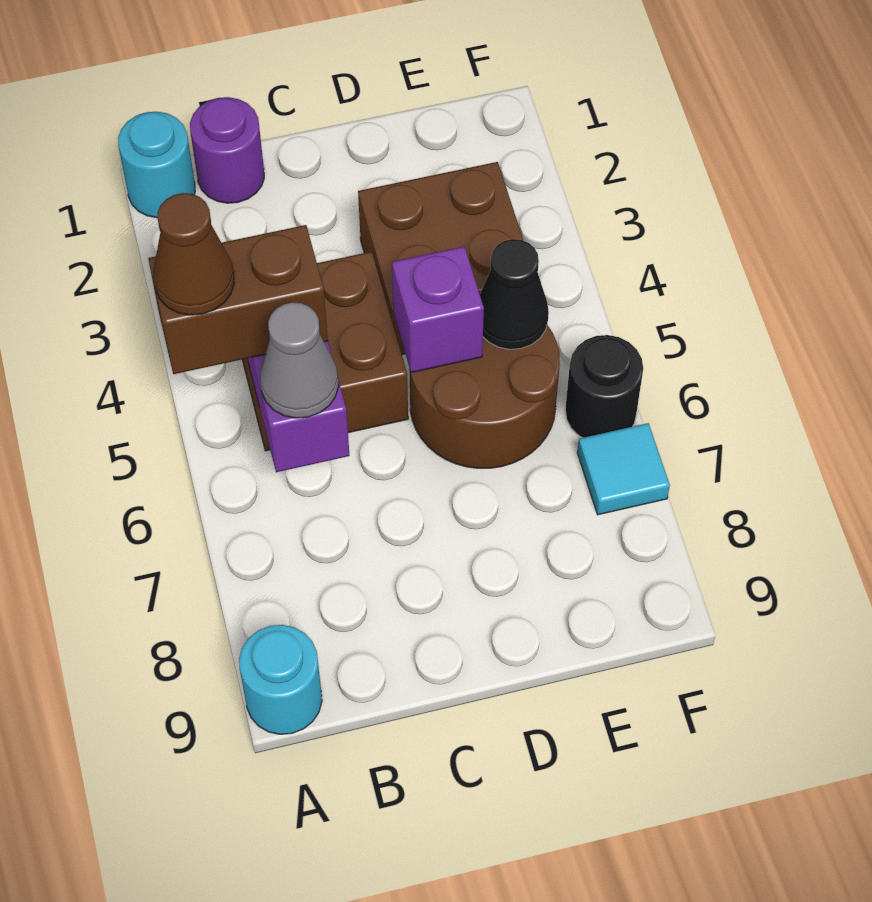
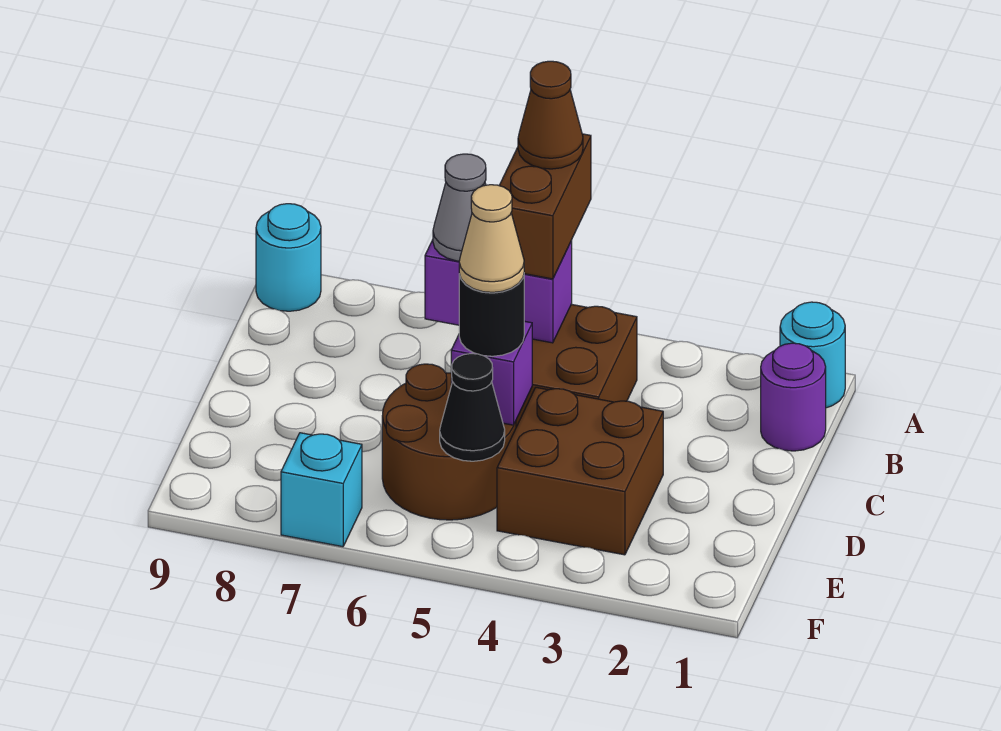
none -> tan 1x1 cone [459,185,524,292]
black 1x1 round brick [565,335,643,438] -> black 1x1 round brick moved to [459,274,524,356]
cyan 1x1 tile [577,423,670,515] -> cyan 1x1 brick [281,433,362,547]

